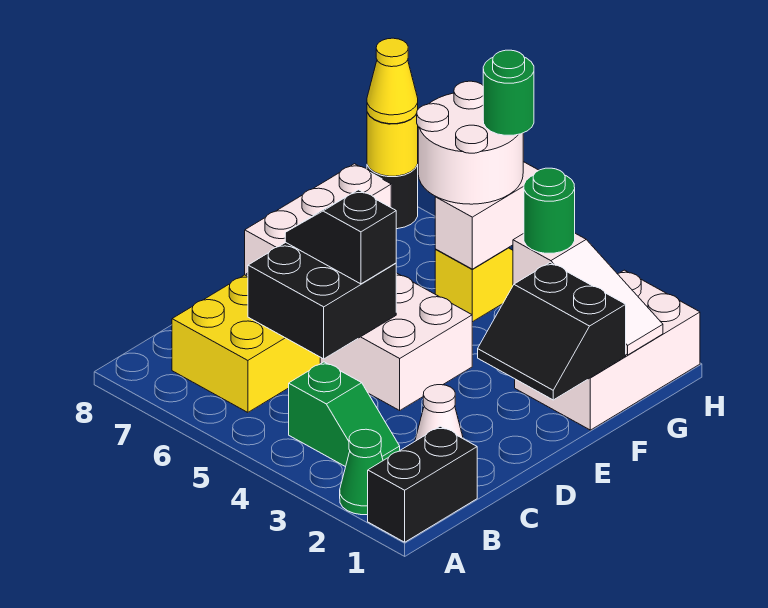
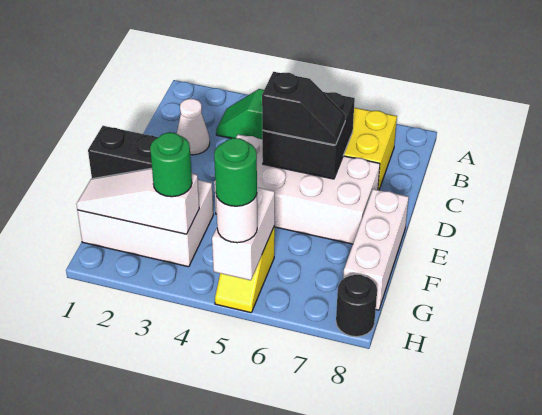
black 1x2 brick [368,426,477,542] -> none
green 1x1 cone [340,429,383,515] -> none
white 2x3 brick [515,270,700,430] -> white 2x3 brick turned to [77,180,214,267]
white 2x2 round brick [417,81,523,204] -> white 1x1 round brick [216,194,257,243]
yellow 1x1 round brick [367,112,418,176] -> none
yellow 1x1 cone [367,38,418,124] -> none

